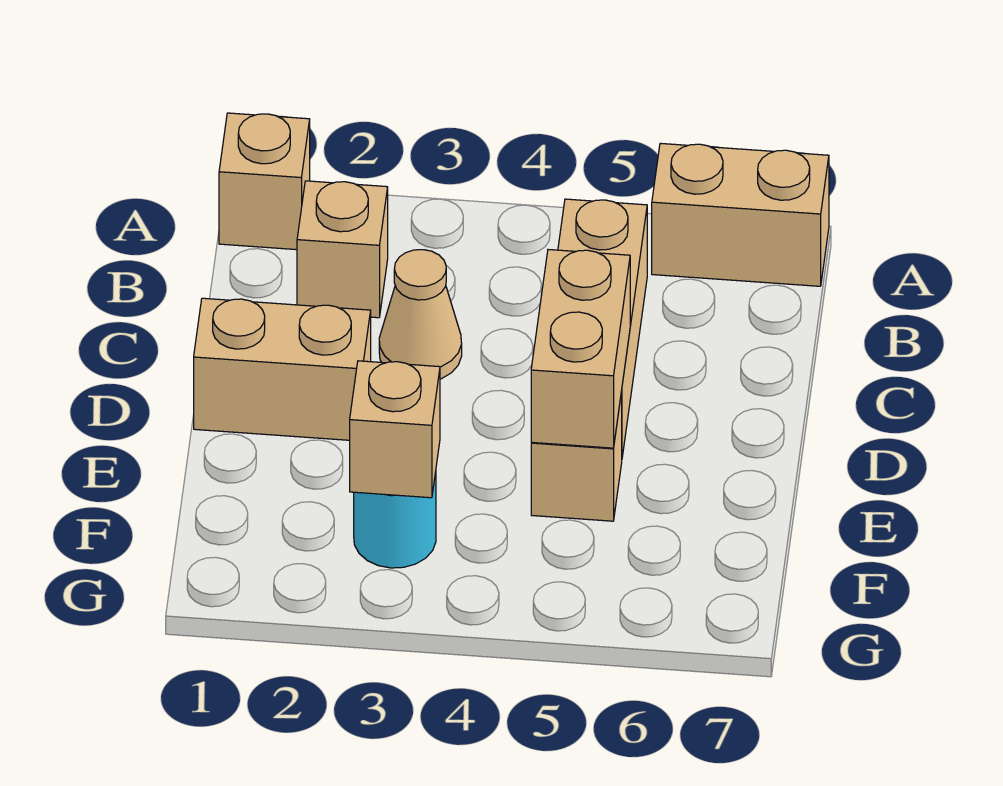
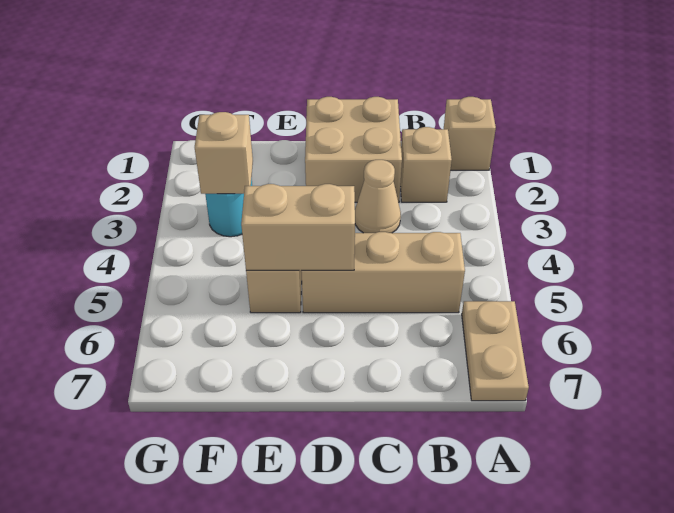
tan 1x2 brick [652,143,829,286] -> tan 1x2 plate [462,301,529,401]
tan 1x2 brick [194,298,371,440] -> tan 2x2 brick [305,97,402,202]

